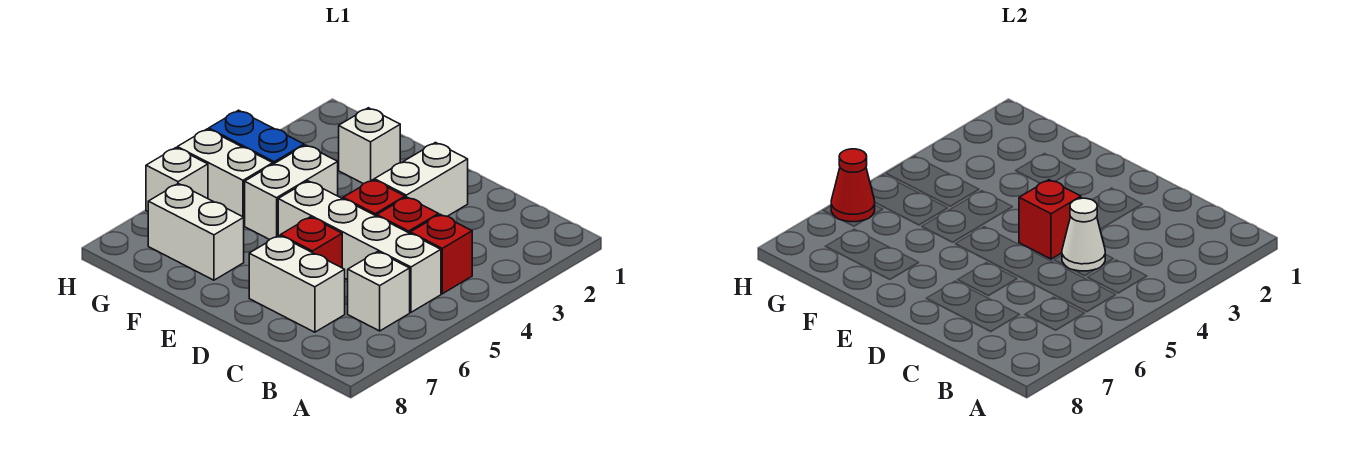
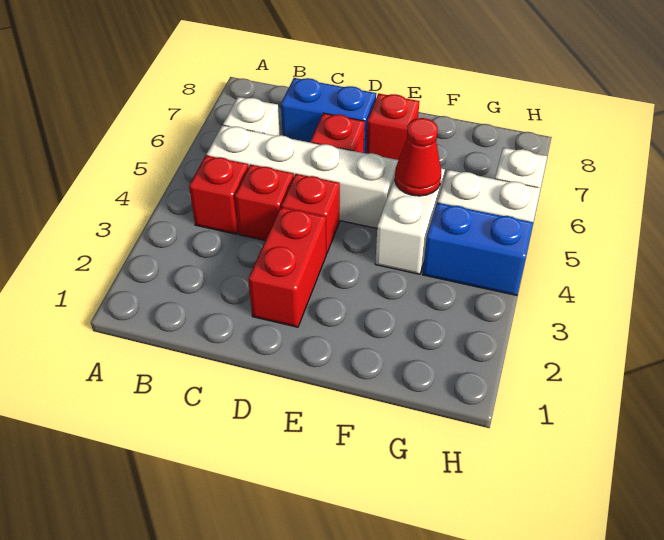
white 1x1 cone [1062,198,1105,271] -> none
white 1x2 brick [249,236,345,332] -> blue 1x2 brick [281,78,376,153]
white 1x2 brick [374,143,468,216] -> red 1x2 brick [248,207,326,327]
red 1x1 brick [1019,180,1081,259] -> red 1x1 brick moved to [366,93,419,160]
white 1x1 brick [339,108,400,184] -> none
white 1x2 brick [148,184,244,280] -> none
red 1x1 cone [831,149,875,222] -> red 1x1 cone moved to [395,118,441,196]

